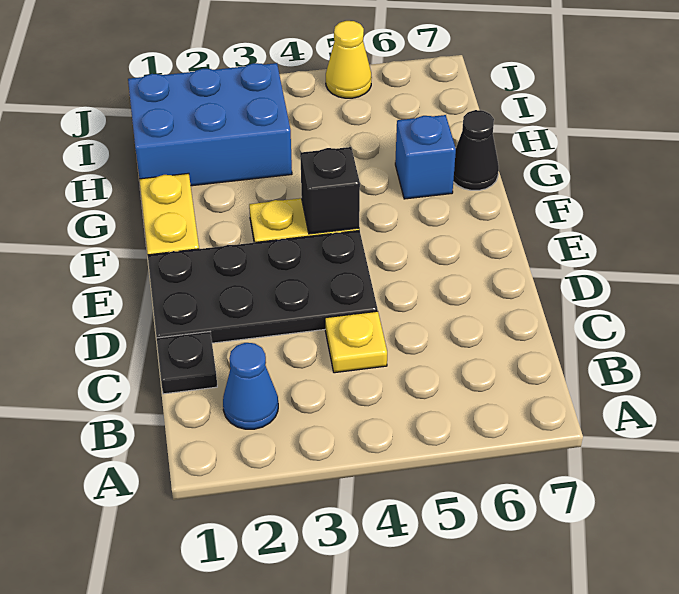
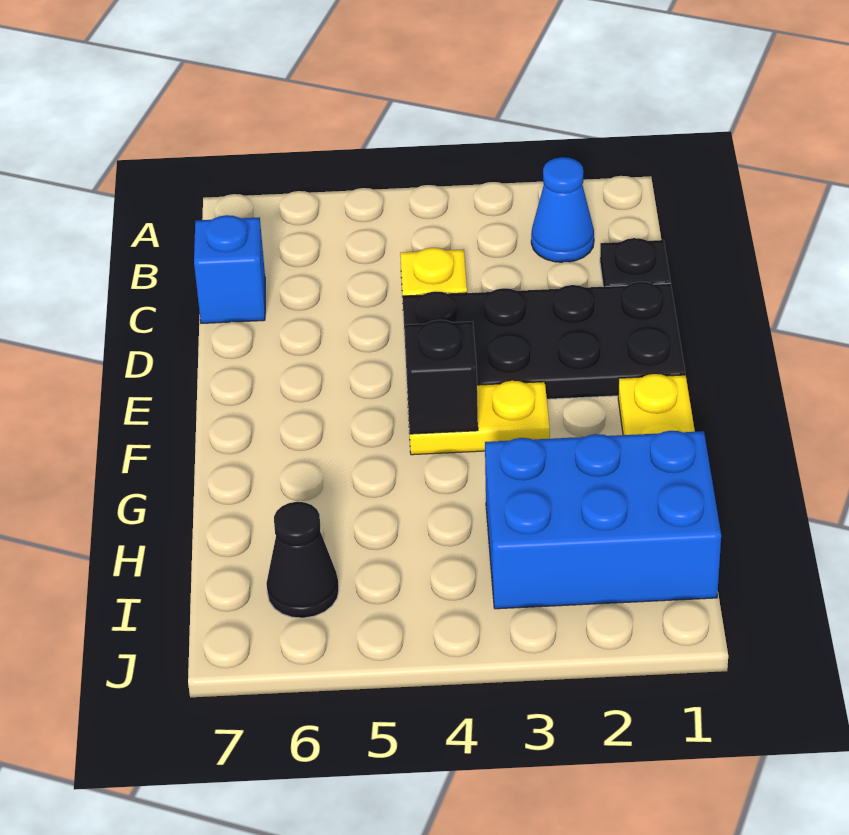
blue 1x1 brick [395,115,456,199] -> blue 1x1 brick moved to [194,215,265,323]
black 1x1 cone [453,110,499,190] -> black 1x1 cone moved to [266,502,339,618]
yellow 1x1 cone [326,21,372,98] -> none

